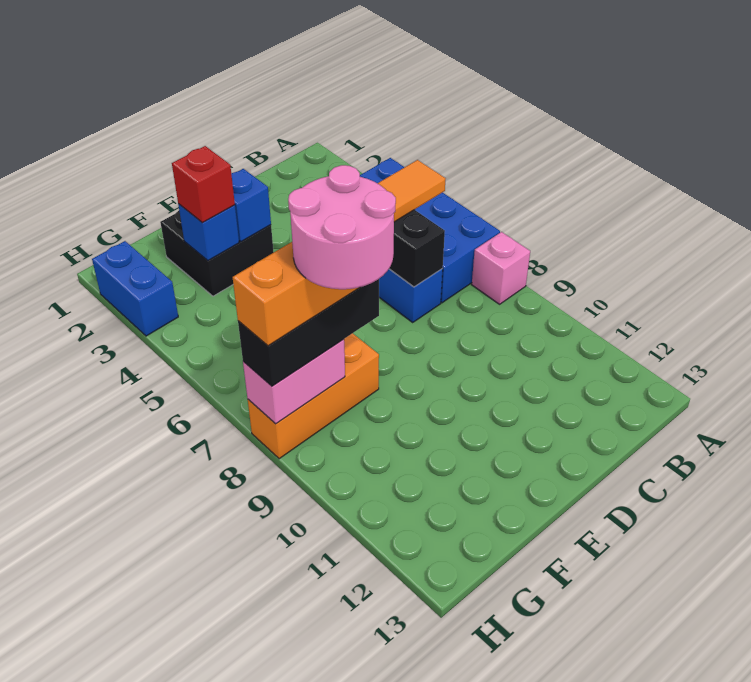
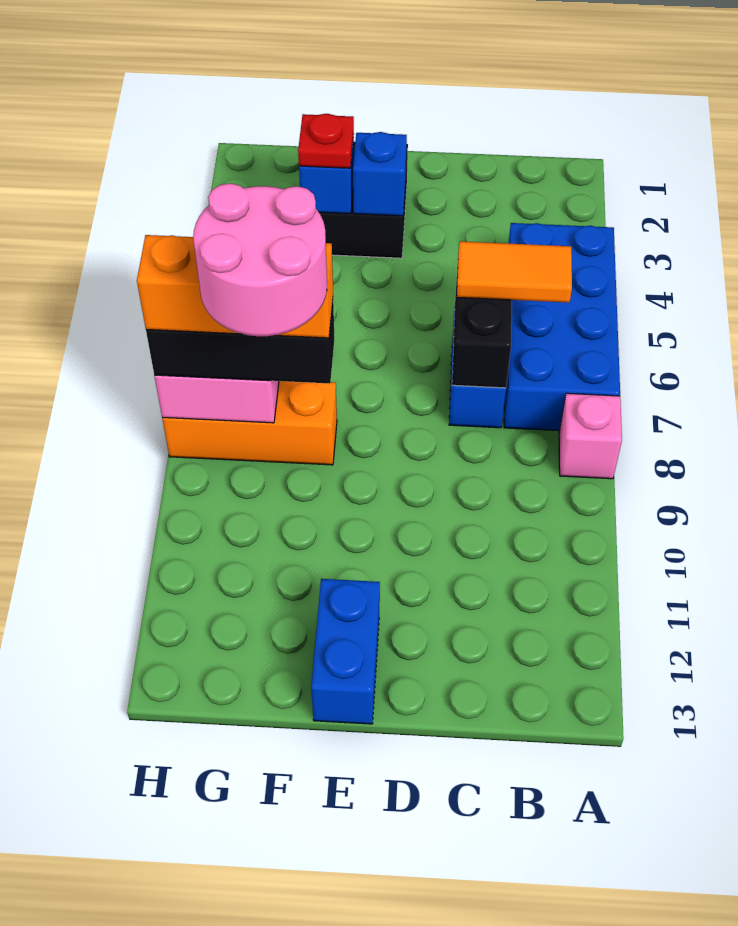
red 1x1 brick [172,146,235,223] -> red 1x1 plate [298,114,354,168]
blue 1x2 brick [92,241,178,336] -> blue 1x2 brick moved to [311,579,380,724]

